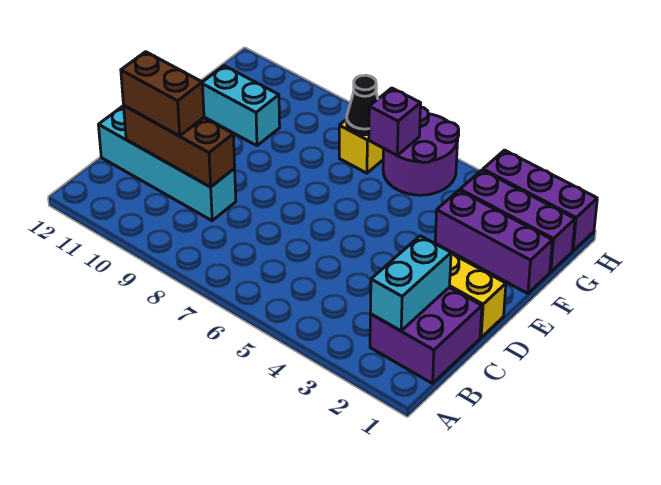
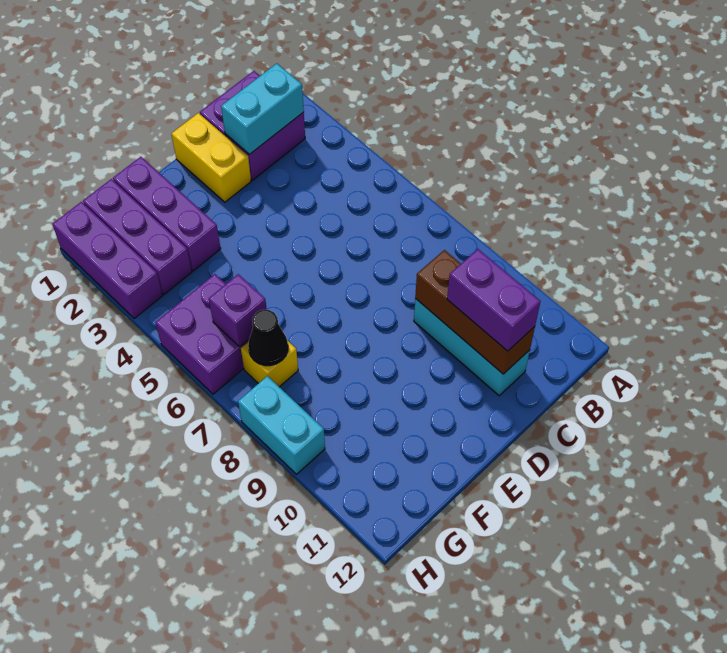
cyan 1x4 brick [99,106,236,221] -> cyan 1x3 brick [414,299,530,396]
brown 1x2 brick [121,52,204,136] -> purple 1x2 brick [447,249,541,351]
cyan 1x2 brick [202,66,280,146] -> cyan 1x2 brick moved to [238,376,325,474]
purple 2x2 round brick [383,107,459,195] -> purple 2x2 brick [156,274,249,394]

